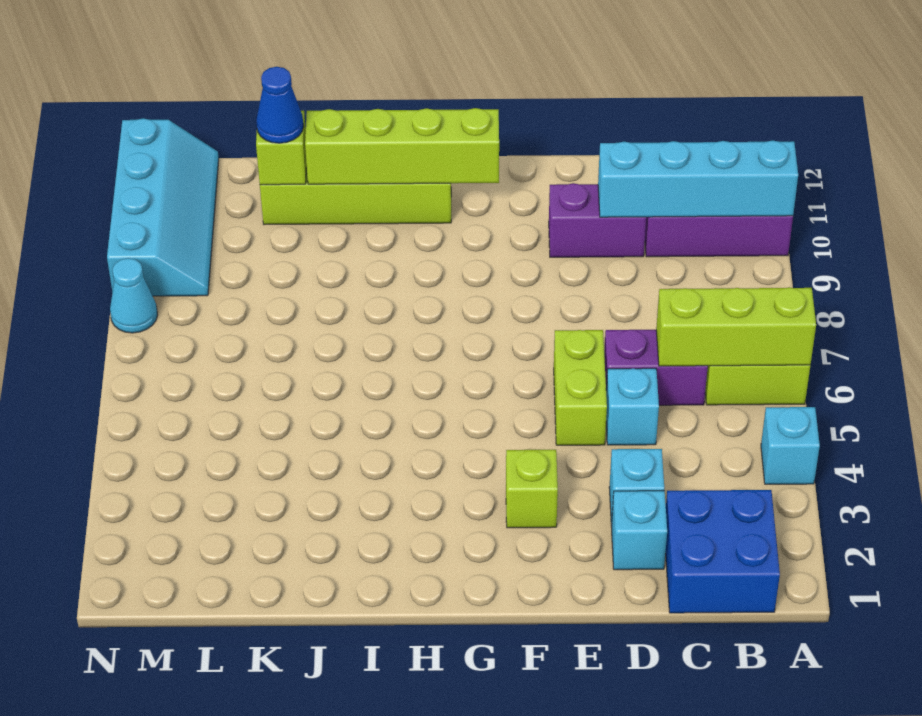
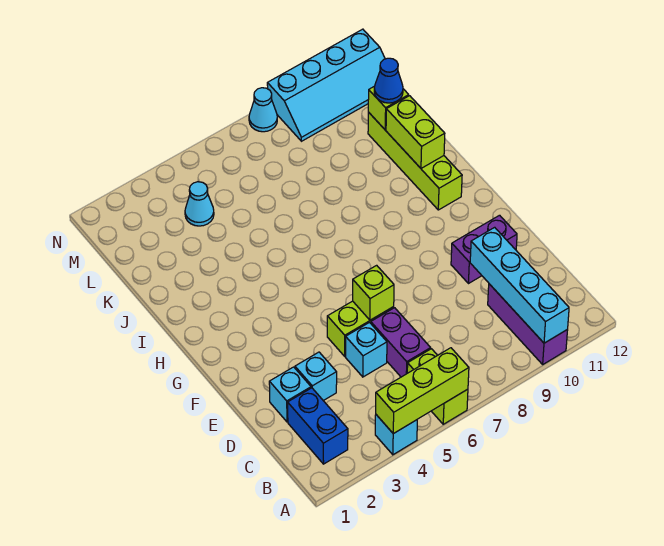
lime 1x3 brick [656,287,816,366] -> lime 1x3 brick turned to [376,348,469,434]
blue 2x2 brick [666,490,780,613] -> blue 1x2 brick [288,388,348,464]
purple 1x2 brick [549,183,646,257] -> purple 1x2 brick turned to [451,215,517,284]
lime 1x1 brick [506,450,558,528] -> lime 1x1 brick moved to [353,265,394,320]
lime 1x4 brick [305,108,499,184] -> lime 1x2 brick [386,96,445,168]
none -> cyan 1x1 cone [185,182,214,226]

